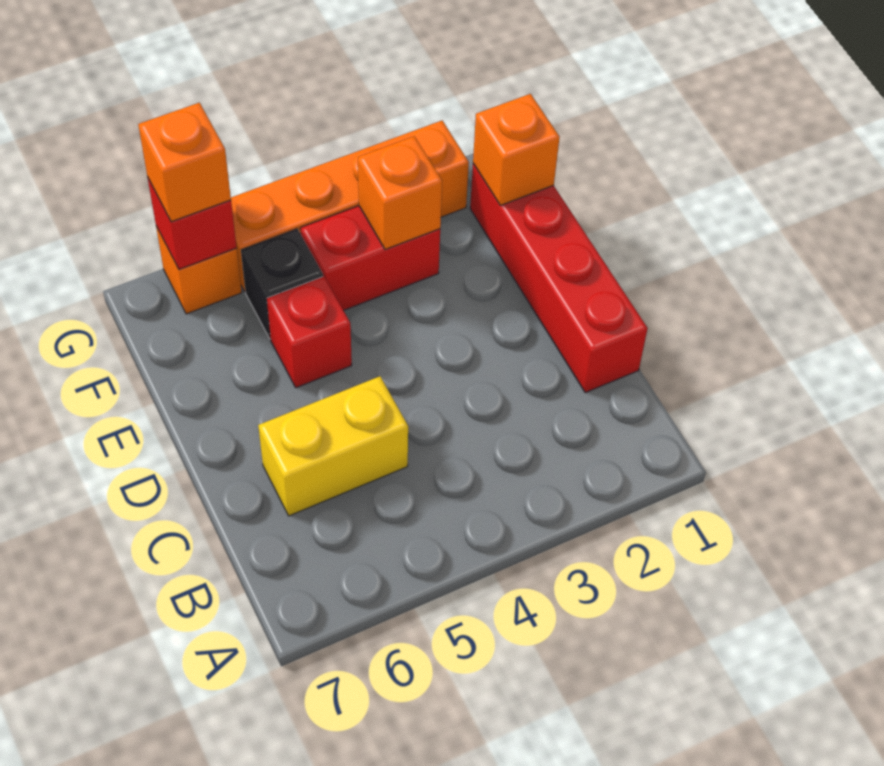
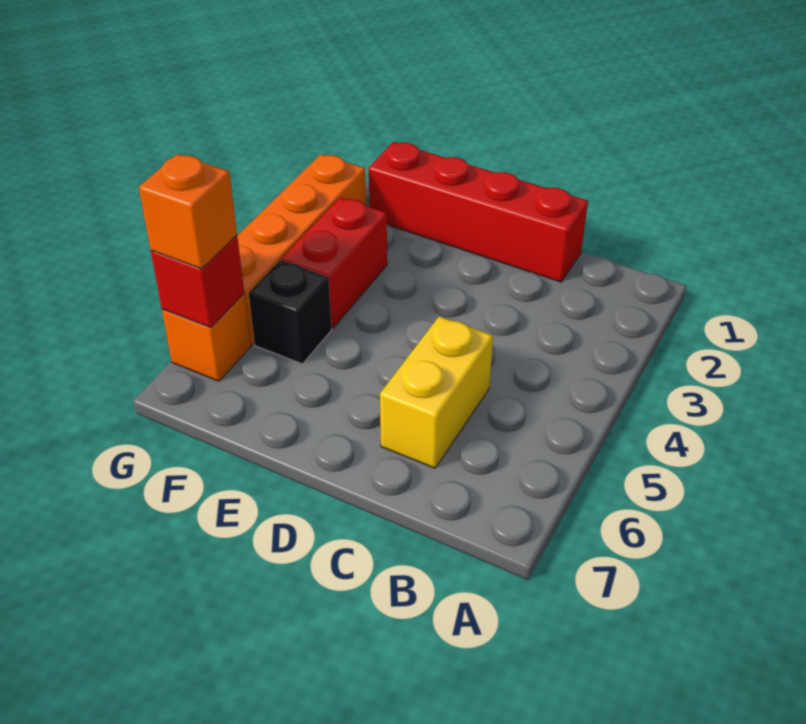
red 1x1 brick [267,276,352,388] -> none
orange 1x1 brick [473,94,560,205] -> none
orange 1x1 brick [358,136,442,249] -> none

